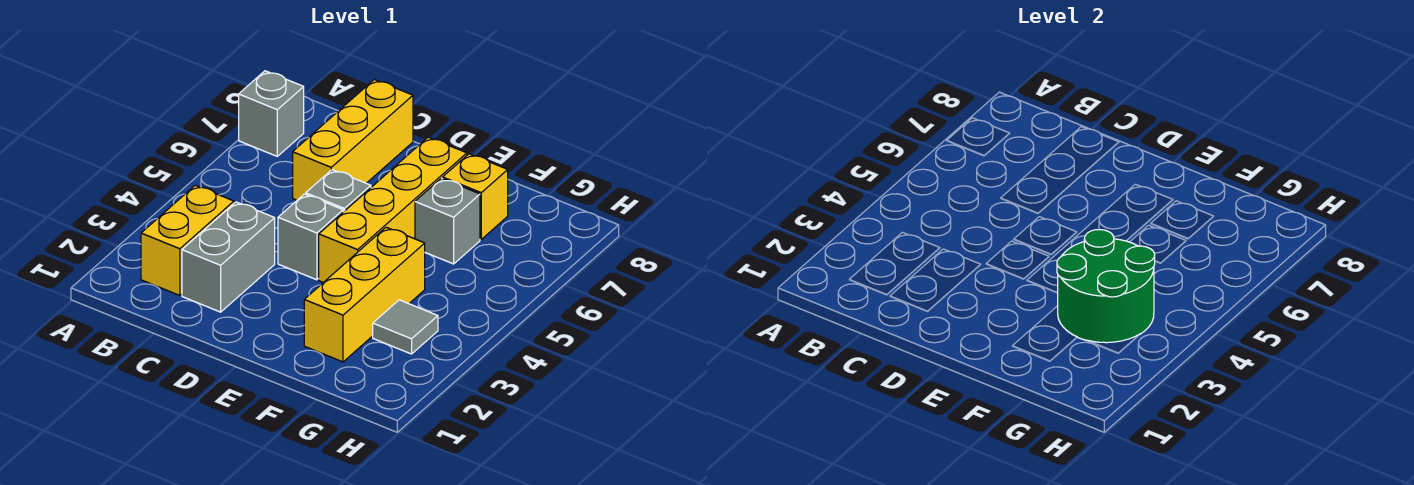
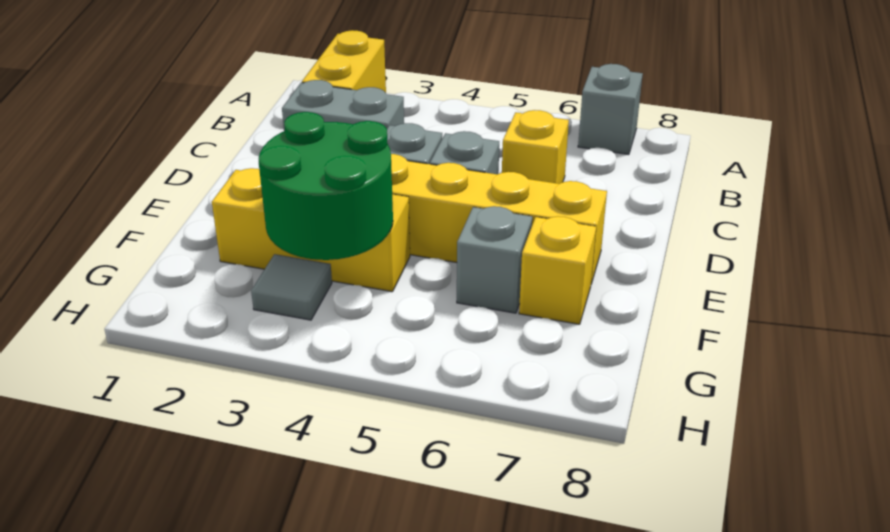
yellow 1x2 brick [141,185,234,295] -> yellow 1x2 brick turned to [302,30,386,93]
yellow 1x3 brick [293,80,413,200] -> yellow 1x1 brick [502,110,569,184]

